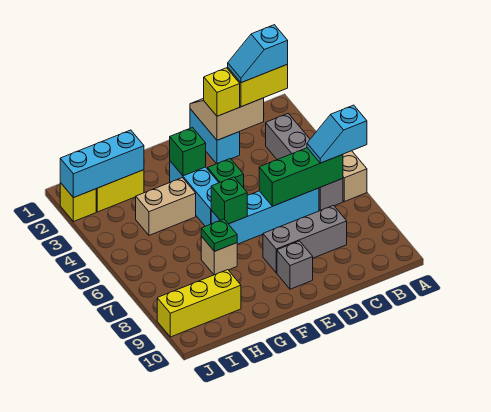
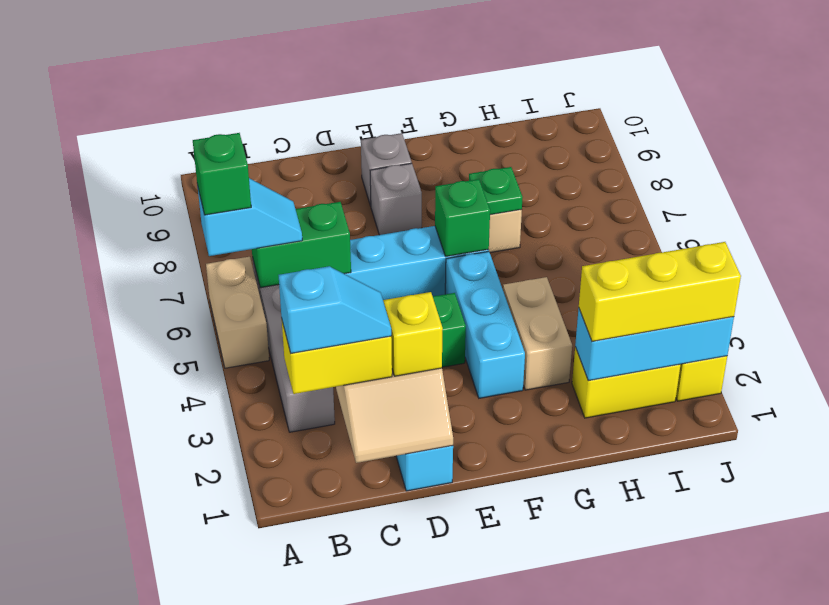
green 1x3 brick [259,148,343,206] -> green 1x2 brick [252,202,351,288]
grey 1x3 brick [263,205,347,273] -> grey 1x1 brick [370,163,422,235]
green 1x1 brick [170,128,206,176] -> green 1x1 brick moved to [193,133,251,215]
tan 1x2 brick [136,178,196,235] -> tan 1x2 brick turned to [503,277,572,390]
yellow 1x3 brick [157,270,241,337] -> yellow 1x3 brick moved to [579,242,741,341]

